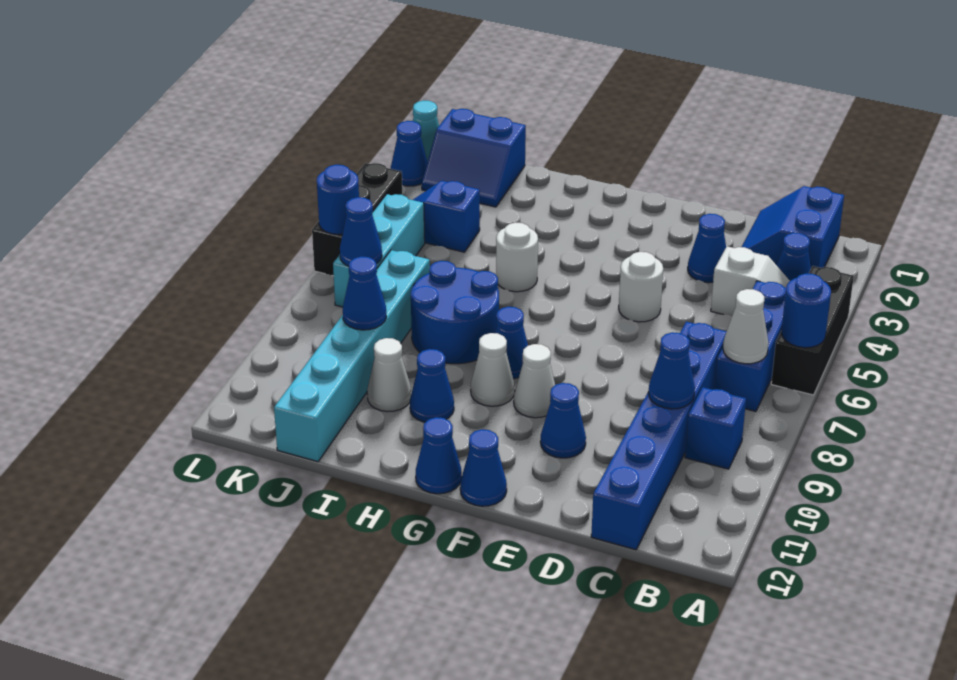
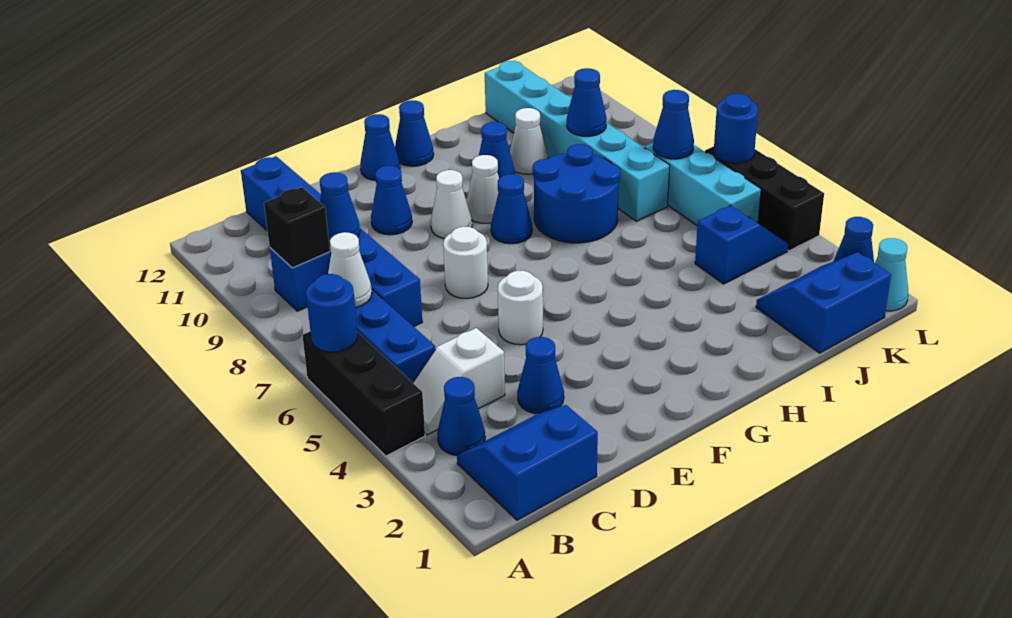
blue 2x2 slope [742,186,844,268] -> blue 2x2 slope turned to [457,405,598,520]
none -> black 1x1 brick [264,187,330,268]
white 1x1 round brick [496,222,538,292] -> white 1x1 round brick moved to [443,227,488,299]

